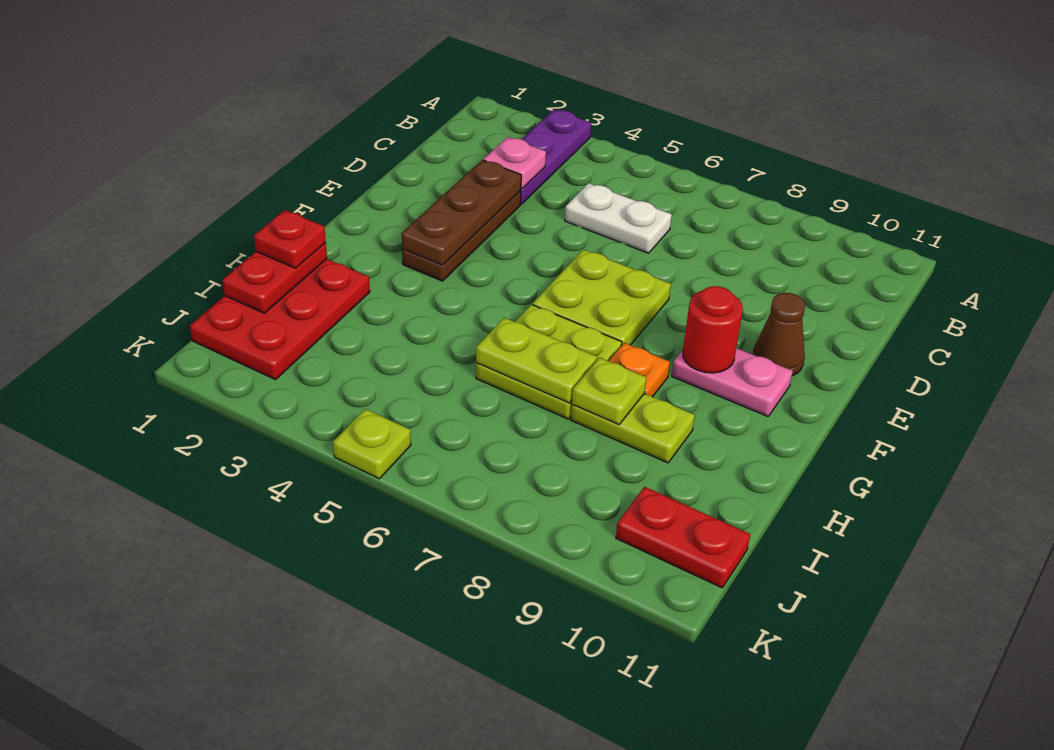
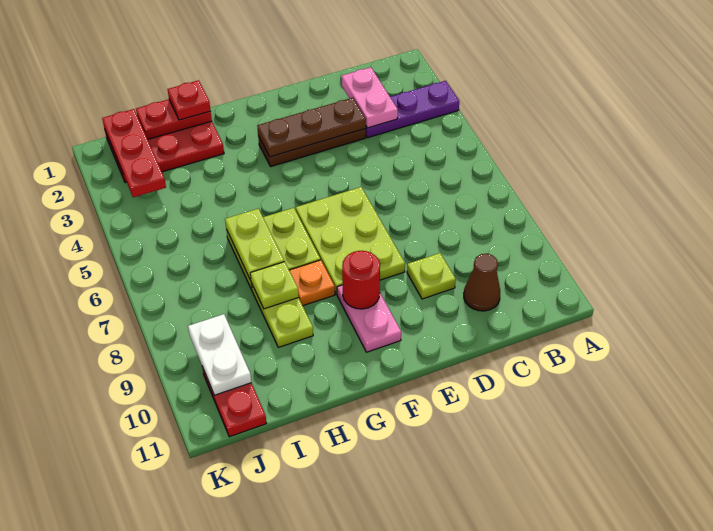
pink 1x1 plate [483,137,546,189] -> pink 1x2 plate [342,67,398,128]
white 1x2 plate [565,183,672,253] -> white 1x2 plate moved to [188,314,251,395]
lime 2x2 plate [533,250,671,345] -> lime 2x3 plate [296,187,405,294]
brown 1x1 cone [753,293,805,376] -> brown 1x1 cone moved to [464,254,500,311]
none -> red 1x3 plate [102,109,166,197]
lime 1x1 plate [333,409,411,479] -> lime 1x1 plate moved to [407,253,456,299]

